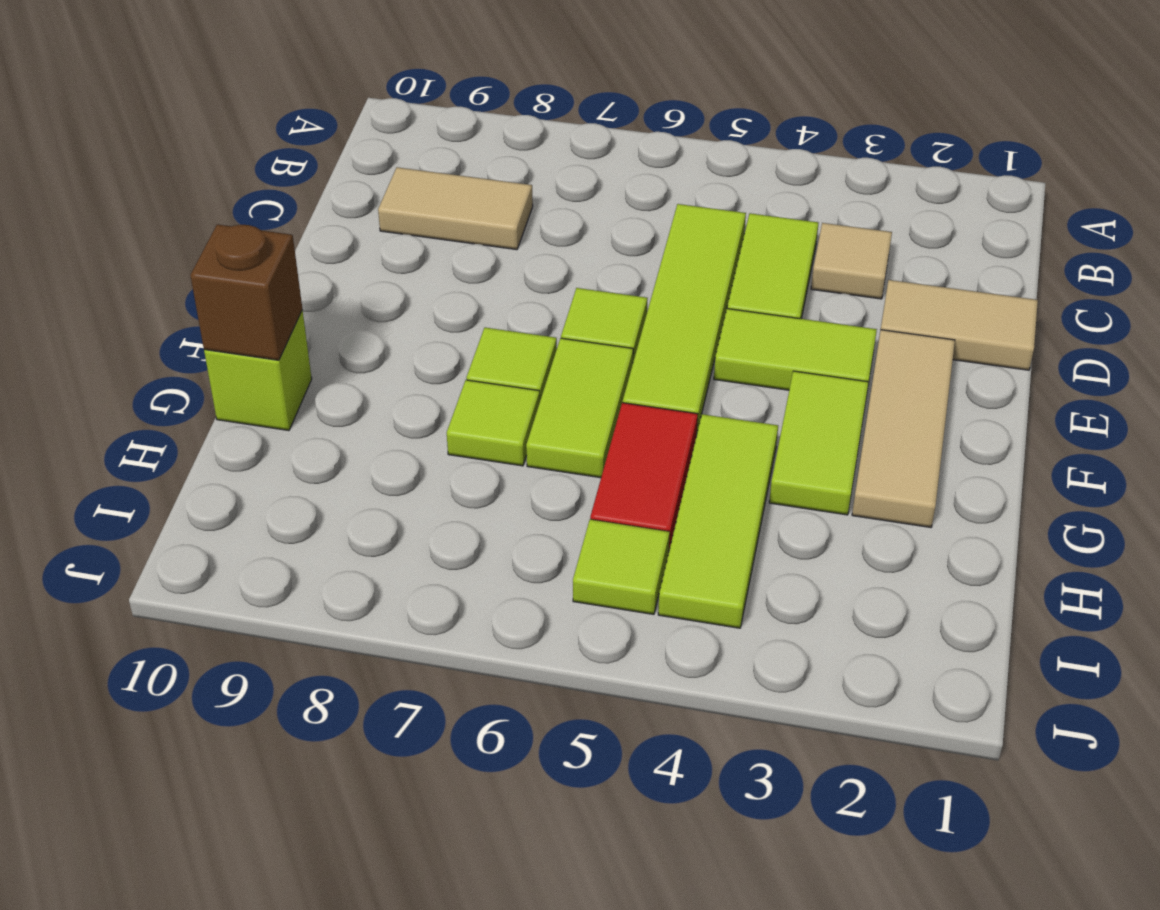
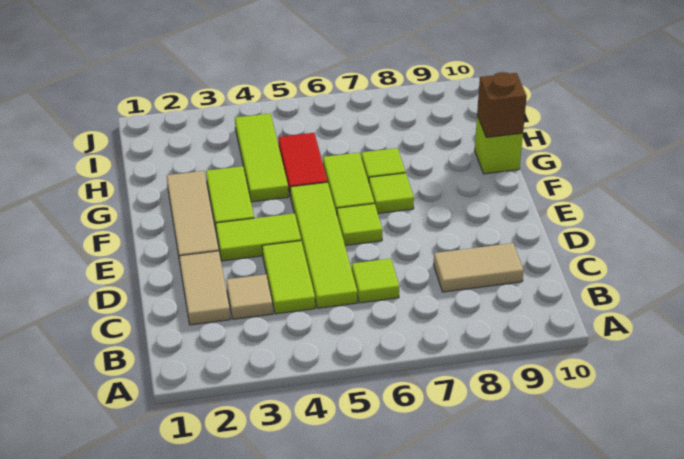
tan 1x2 tile [881,280,1038,370] -> tan 1x2 tile turned to [179,251,230,325]
lime 1x1 tile [573,519,670,614] -> lime 1x1 tile moved to [352,259,399,303]

